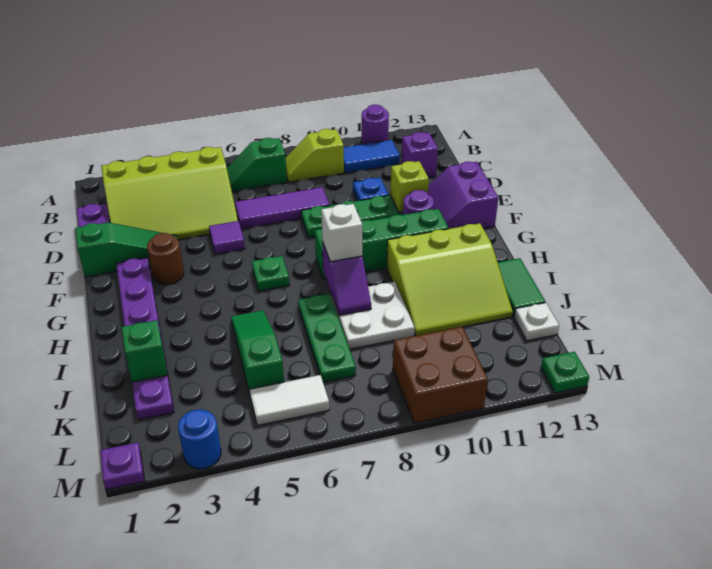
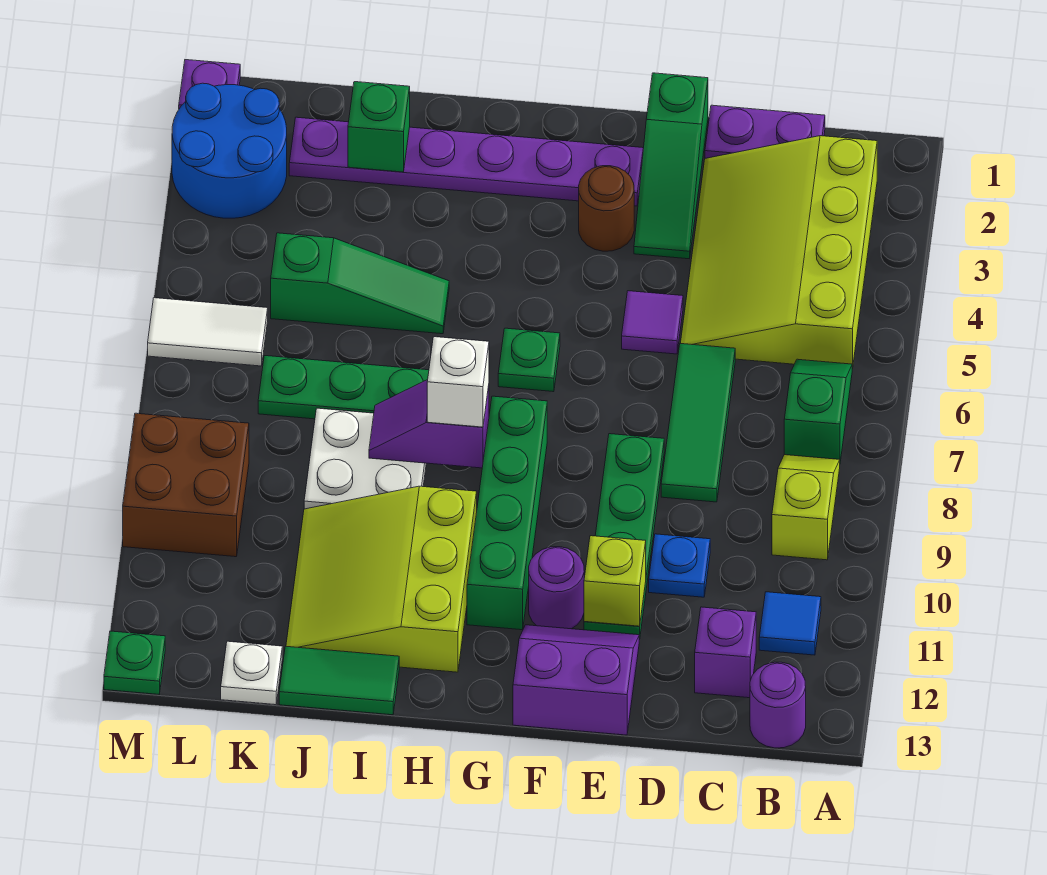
purple 1x1 round brick [362,105,389,144] -> purple 1x1 round brick moved to [750,662,806,748]
blue 1x2 tile [344,140,400,173] -> blue 1x1 tile [759,592,821,655]
purple 1x3 tile [235,187,330,229] -> green 1x3 tile [661,344,735,502]
white 1x2 tile [250,375,329,425] -> white 1x2 tile turned to [148,298,268,366]
blue 1x1 round brick [178,410,221,469] -> blue 2x2 round brick [172,83,287,218]

